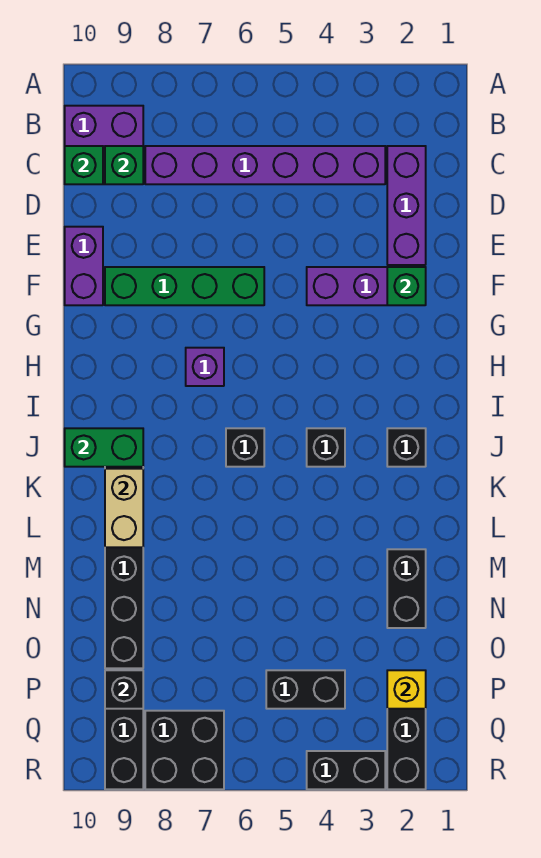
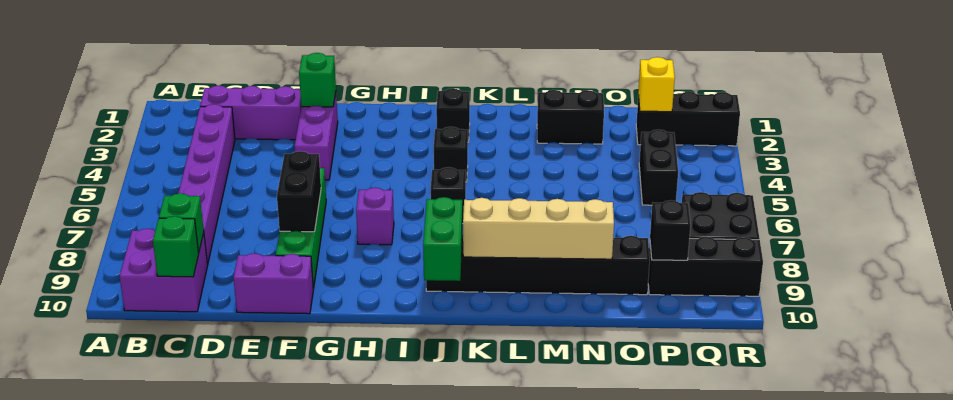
tan 1x2 brick [105,469,143,547] -> tan 1x4 brick [463,198,614,259]
black 1x2 brick [307,751,385,789] -> black 1x2 brick moved to [277,151,321,232]

